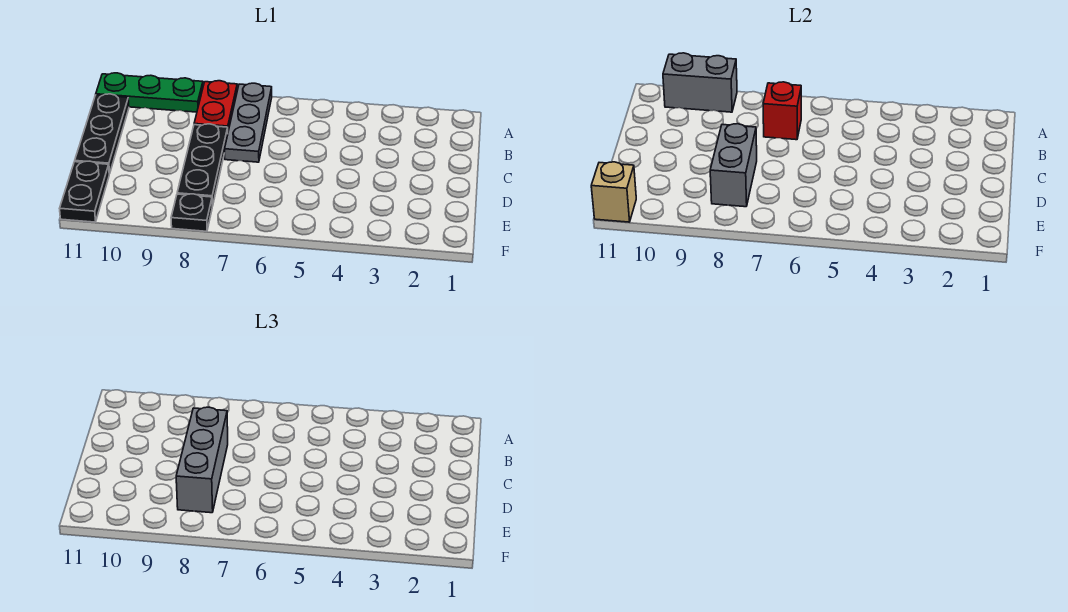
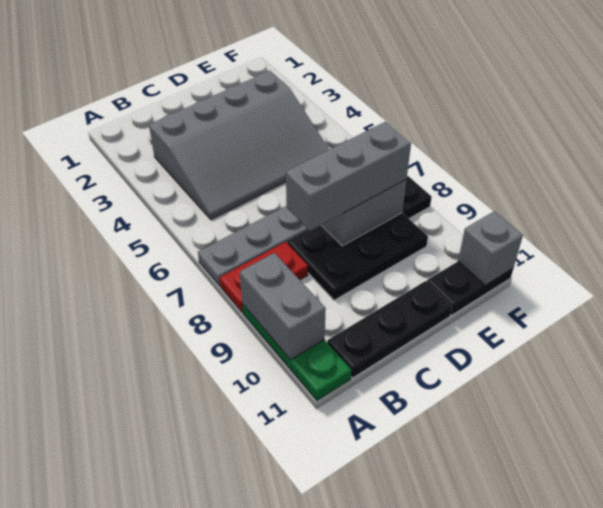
none -> grey 3x4 slope [149,71,329,220]
red 1x1 brick [763,82,801,140] -> none
black 1x3 plate [177,124,228,206] -> black 2x3 plate [287,213,428,300]
tan 1x1 brick [591,162,636,222] -> grey 1x1 brick [458,211,523,285]

